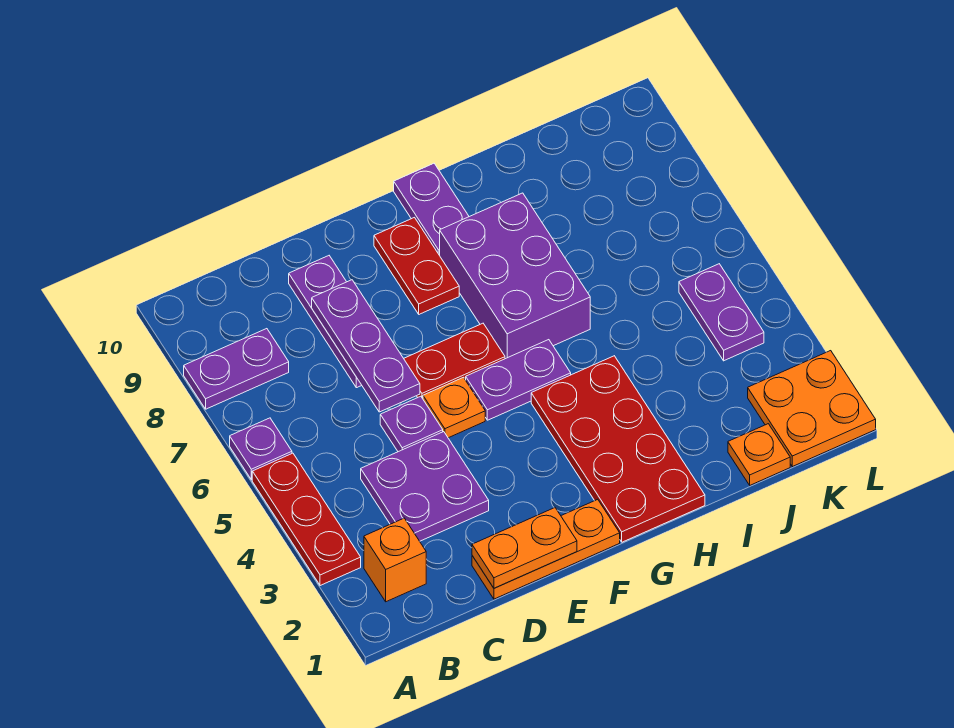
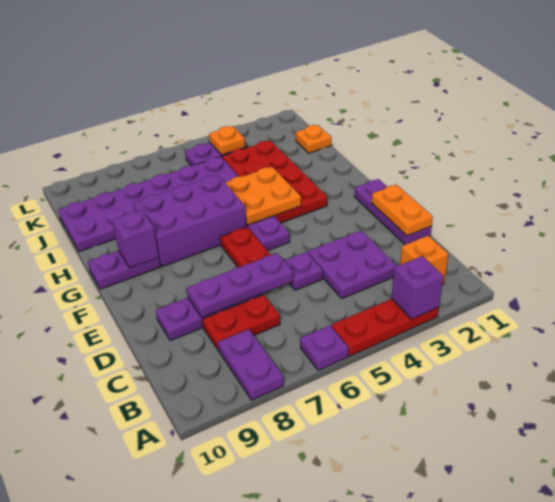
none -> purple 1x1 brick [391,256,443,319]
orange 1x3 plate [472,499,620,599] -> purple 1x3 plate [354,179,432,245]
orange 1x1 plate [423,377,485,438] -> orange 1x1 plate moved to [209,126,245,155]
red 1x2 plate [374,218,459,314] -> red 1x2 plate moved to [202,295,280,350]
red 2x4 plate [531,356,705,542] -> red 2x4 plate turned to [222,140,327,223]
none -> purple 1x1 brick [112,210,159,268]
none -> purple 2x6 plate [58,157,239,252]
orange 2x2 plate [748,351,876,467] -> orange 2x2 plate moved to [225,167,301,225]

